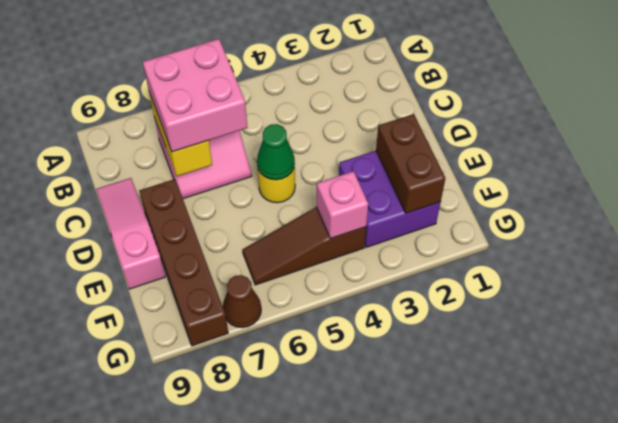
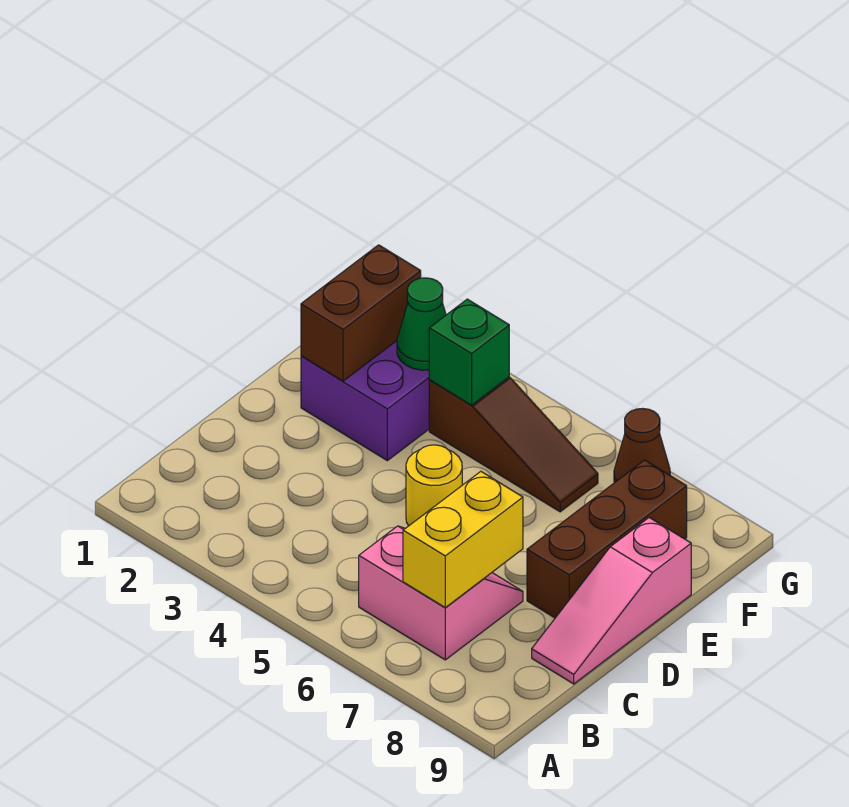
pink 2x2 brick [143,39,247,152] -> none
green 1x1 cone [257,124,295,180] -> green 1x1 cone moved to [397,278,446,370]
brown 1x4 brick [139,179,228,346] -> brown 1x3 brick [527,460,687,618]
pink 1x1 brick [317,171,368,239] -> green 1x1 brick [429,299,509,405]

